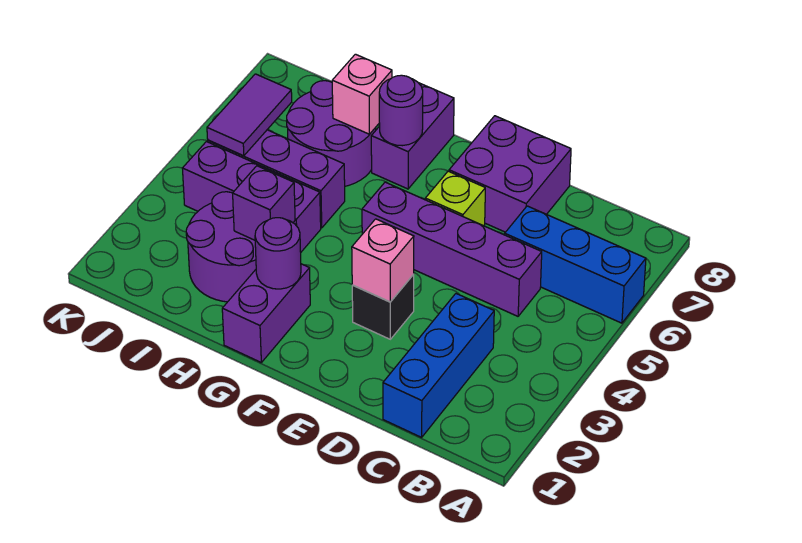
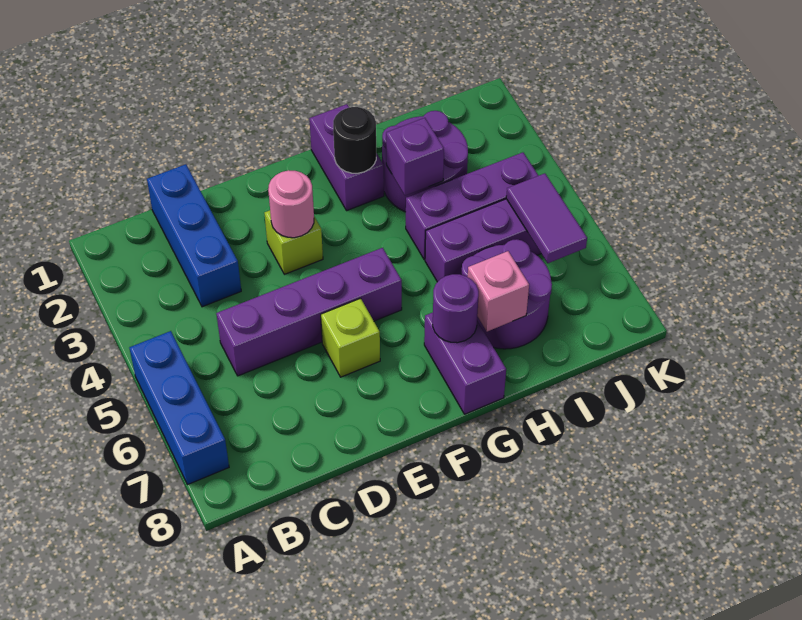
blue 1x3 brick [505,206,646,323] -> blue 1x3 brick turned to [129,331,229,485]
purple 2x2 brick [449,116,571,232] -> none
black 1x1 brick [352,274,414,339] -> lime 1x1 brick [264,210,323,274]
pink 1x1 brick [352,219,414,302] -> pink 1x1 round brick [268,170,314,238]
purple 1x1 round brick [255,218,301,289] -> black 1x1 round brick [333,107,376,173]

